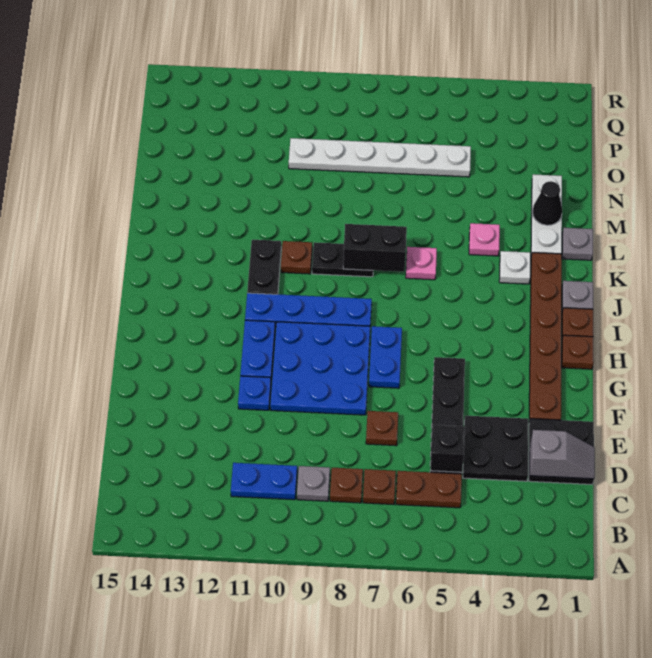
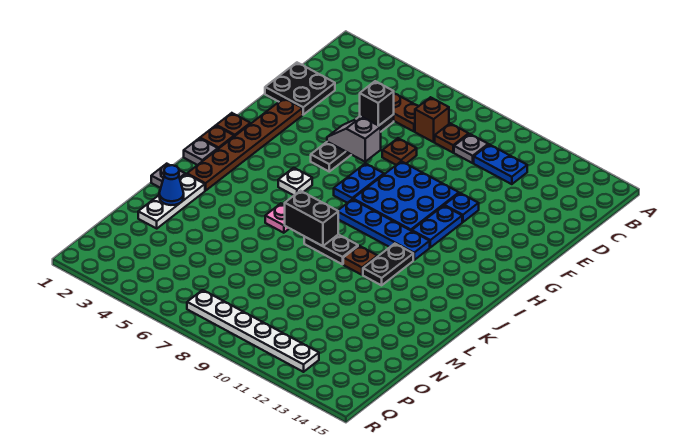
brown 1x1 plate [363,469,396,505] -> brown 1x1 brick [415,97,449,142]
grey 1x2 slope [530,430,595,479] -> grey 1x2 slope moved to [327,117,381,162]
black 2x2 plate [463,416,529,481] -> none
white 1x1 plate [499,251,530,284] -> white 1x1 plate moved to [278,168,312,195]
pink 1x1 plate [469,223,500,256] -> none
black 1x1 cone [532,181,562,225] -> blue 1x1 cone [159,165,184,205]
white 1x6 plate [289,138,471,177] -> white 1x6 plate moved to [187,290,319,372]

